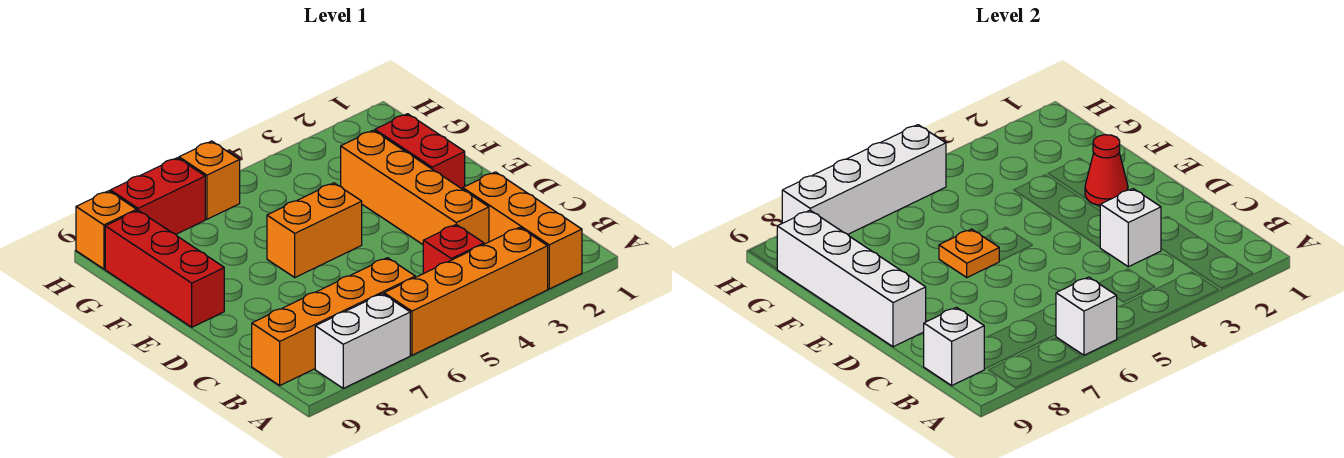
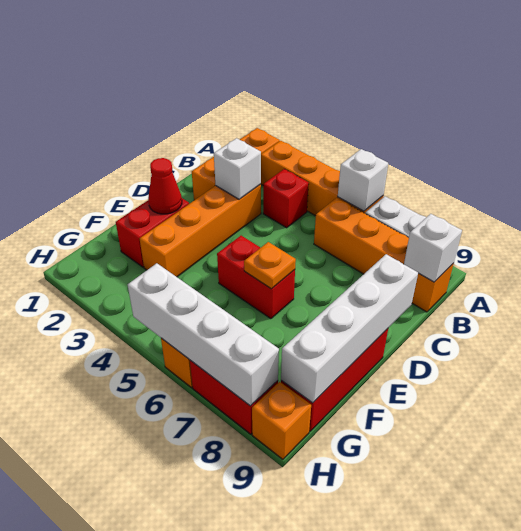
orange 1x2 brick [267,183,362,277] -> red 1x2 brick [217,235,295,319]

